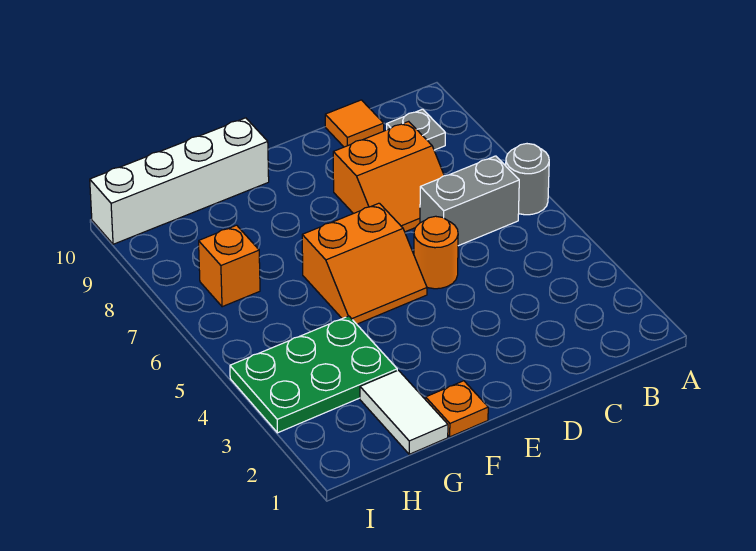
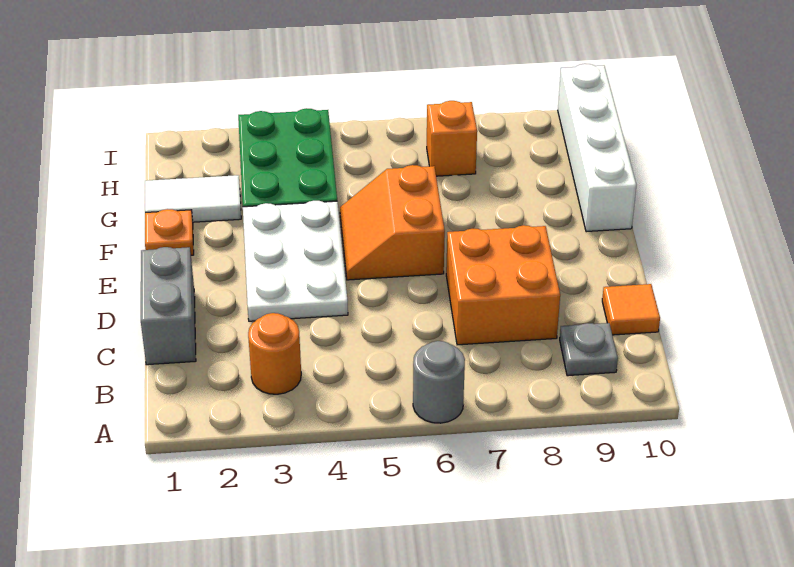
grey 1x2 brick [420,156,519,246] -> grey 1x2 brick moved to [141,247,196,365]
orange 2x2 slope [333,121,444,232] -> orange 2x2 brick [446,225,560,345]
none -> white 2x3 plate [243,201,348,321]
orange 1x1 round brick [414,216,458,289] -> orange 1x1 round brick moved to [248,313,301,394]

